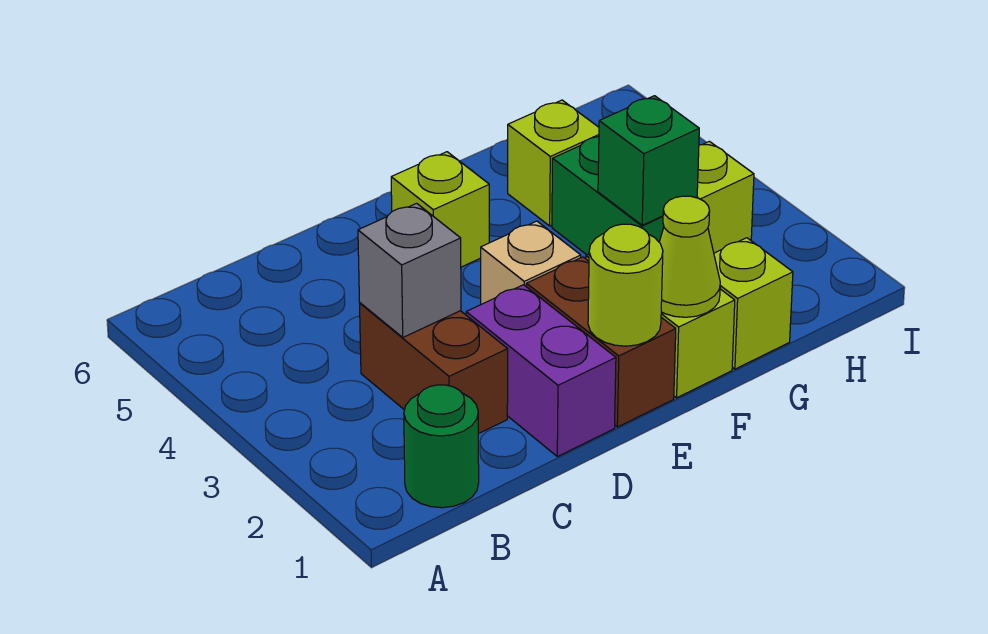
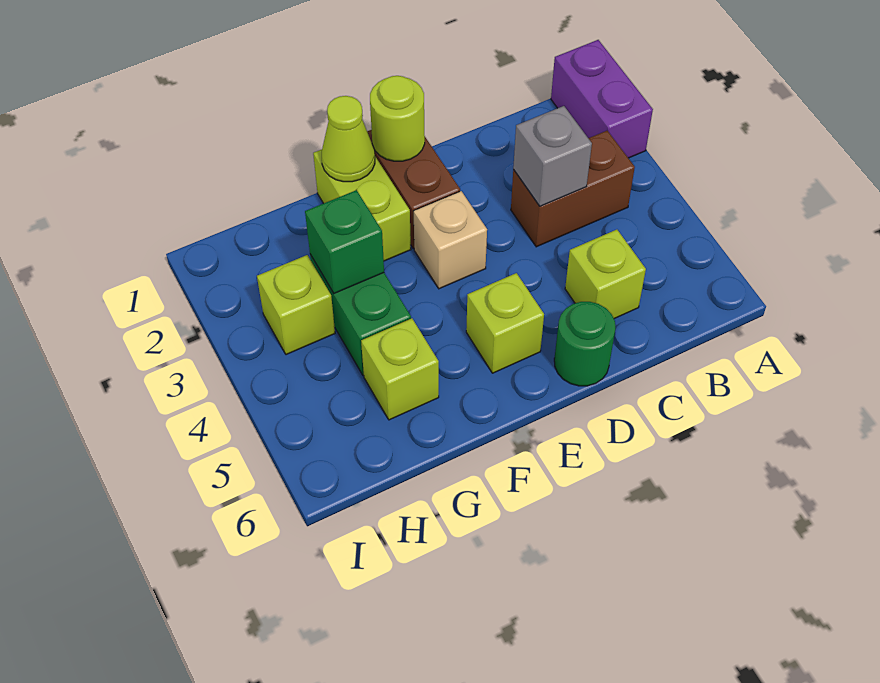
green 1x1 round brick [404,385,479,508] -> green 1x1 round brick moved to [554,302,616,386]
brown 1x2 brick [360,303,508,434] -> brown 1x2 brick turned to [511,131,635,247]
purple 1x2 brick [466,285,616,457] -> purple 1x2 brick moved to [551,40,653,158]
lime 1x1 brick [714,238,793,369] -> lime 1x1 brick moved to [565,230,646,319]

